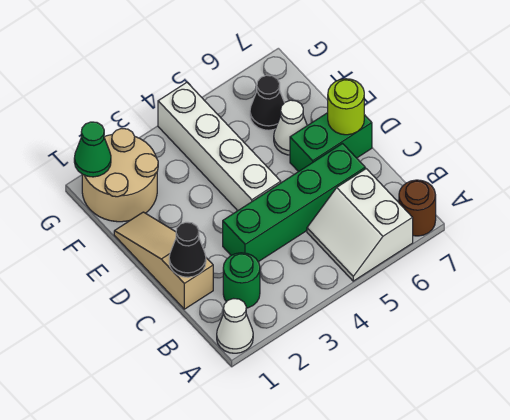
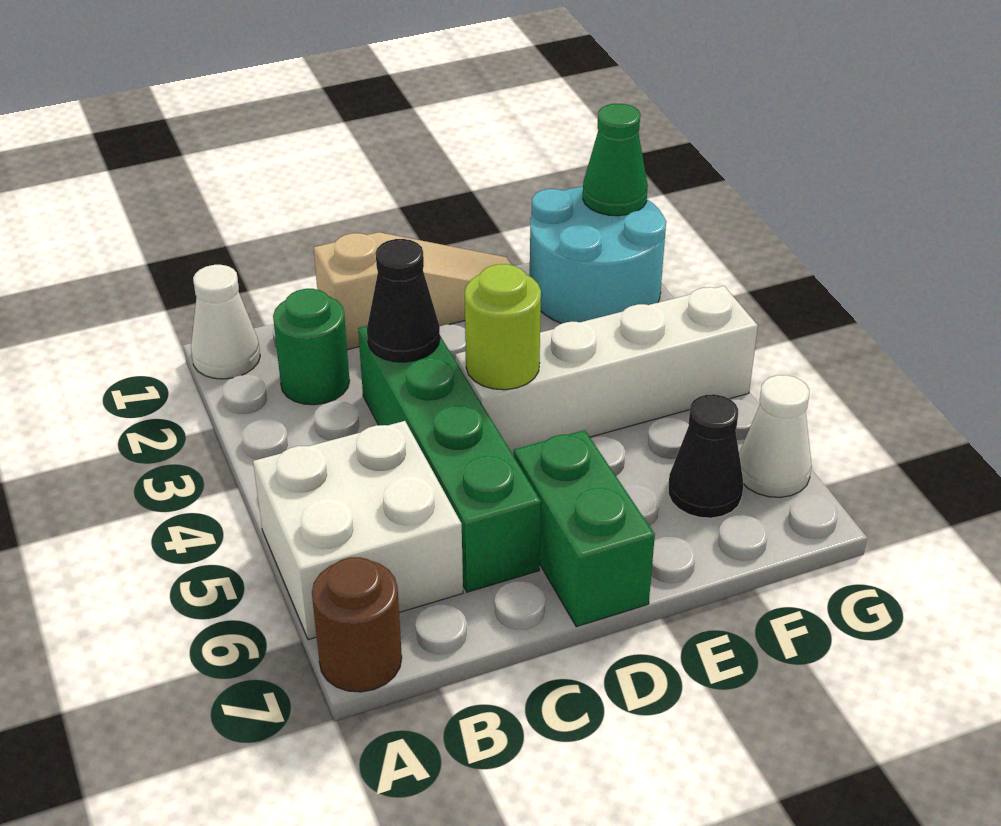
white 2x2 slope [307,169,413,281] -> white 2x2 brick [253,421,463,640]
black 1x1 cone [169,222,206,277] -> black 1x1 cone moved to [367,239,440,362]
lime 1x1 round brick [328,79,364,135] -> lime 1x1 round brick moved to [465,264,541,390]
white 1x1 cone [274,100,307,155] -> white 1x1 cone moved to [739,375,812,497]
tan 2x2 round brick [82,128,158,222] -> cyan 2x2 round brick [530,187,666,324]

